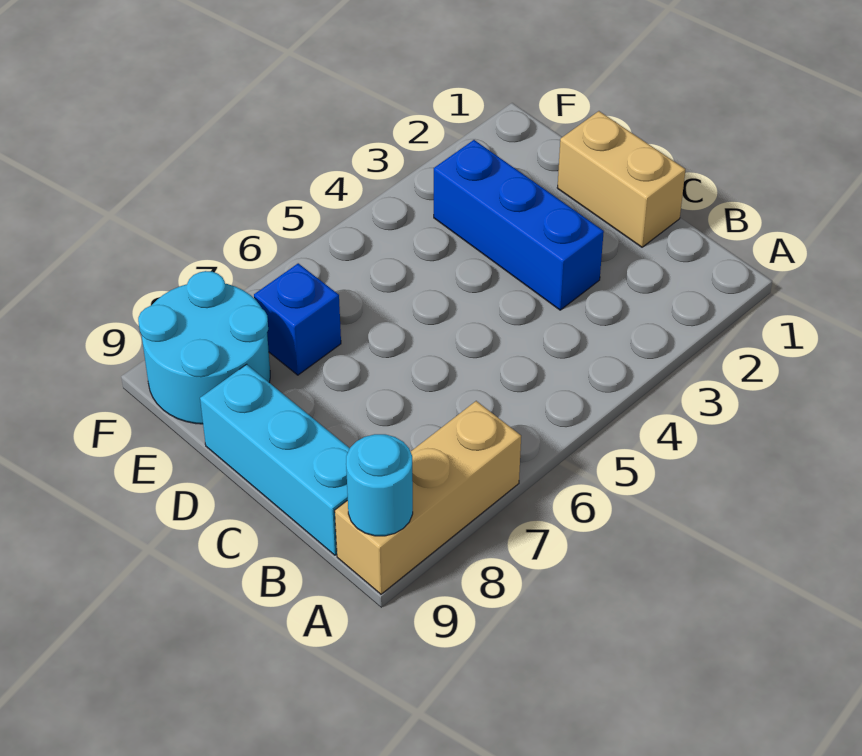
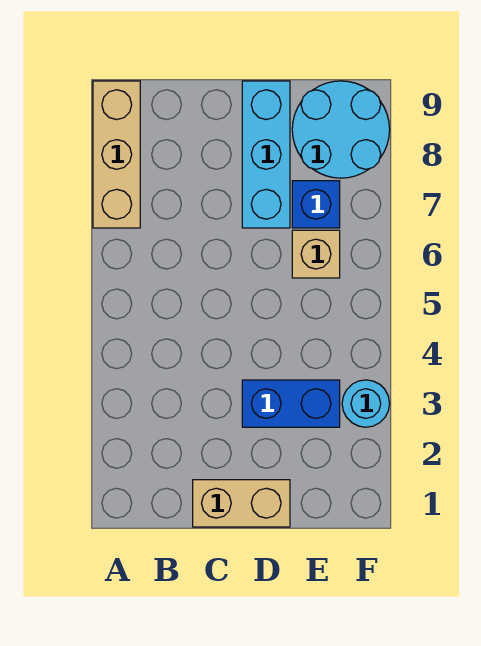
cyan 1x1 round brick [346,434,413,536] -> cyan 1x1 round brick moved to [342,380,390,427]
cyan 1x3 brick [200,364,350,555] -> cyan 1x3 brick turned to [242,81,290,228]
blue 1x3 brick [434,140,604,310] -> blue 1x2 brick [242,380,340,427]
none -> tan 1x1 brick [292,230,340,278]

